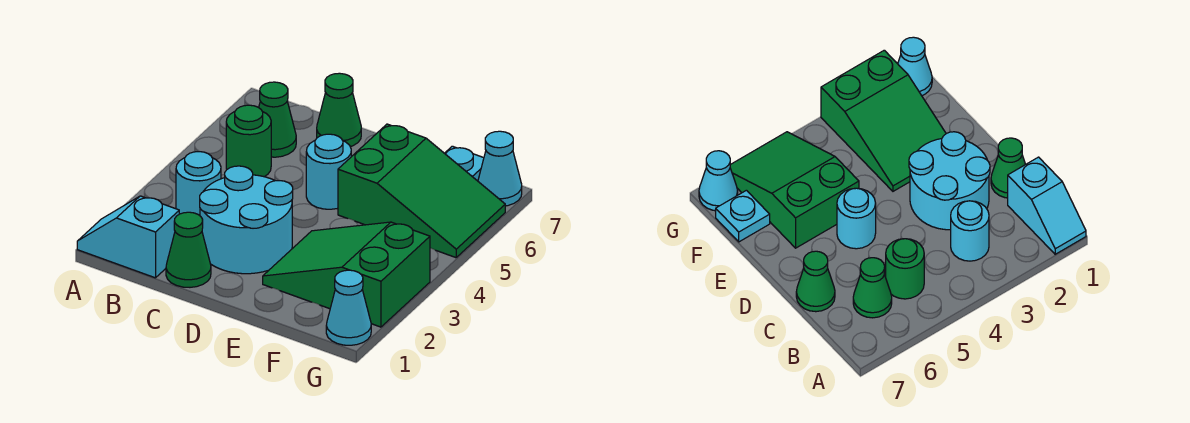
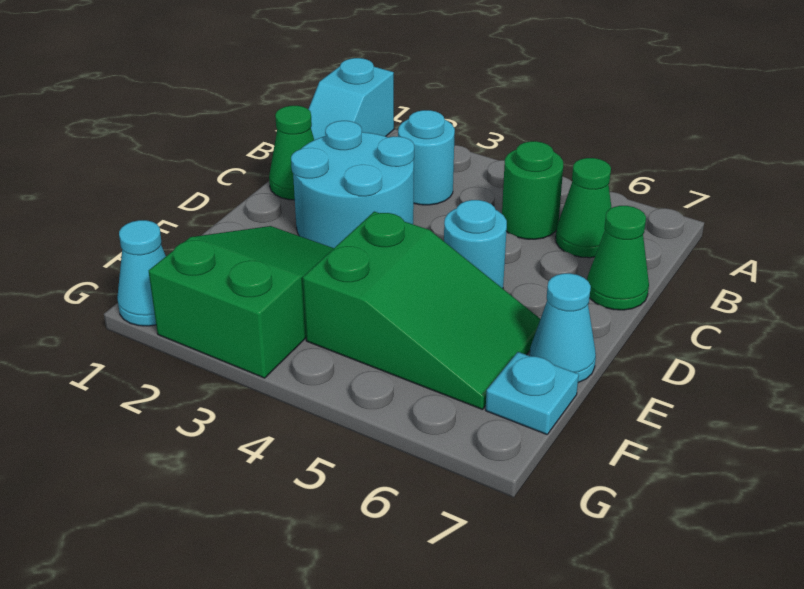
cyan 1x2 slope [77,196,179,278] -> cyan 1x2 slope turned to [308,58,394,140]
green 2x3 slope [338,124,505,258] -> green 2x3 slope turned to [303,212,540,409]
cyan 1x1 cone [478,131,522,206] -> cyan 1x1 cone moved to [530,273,596,383]

